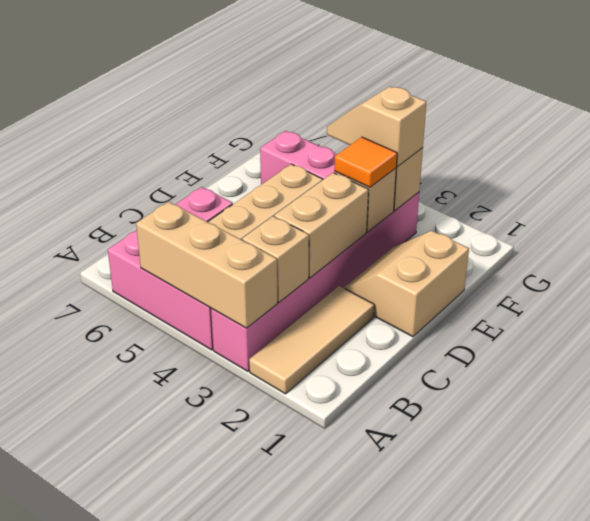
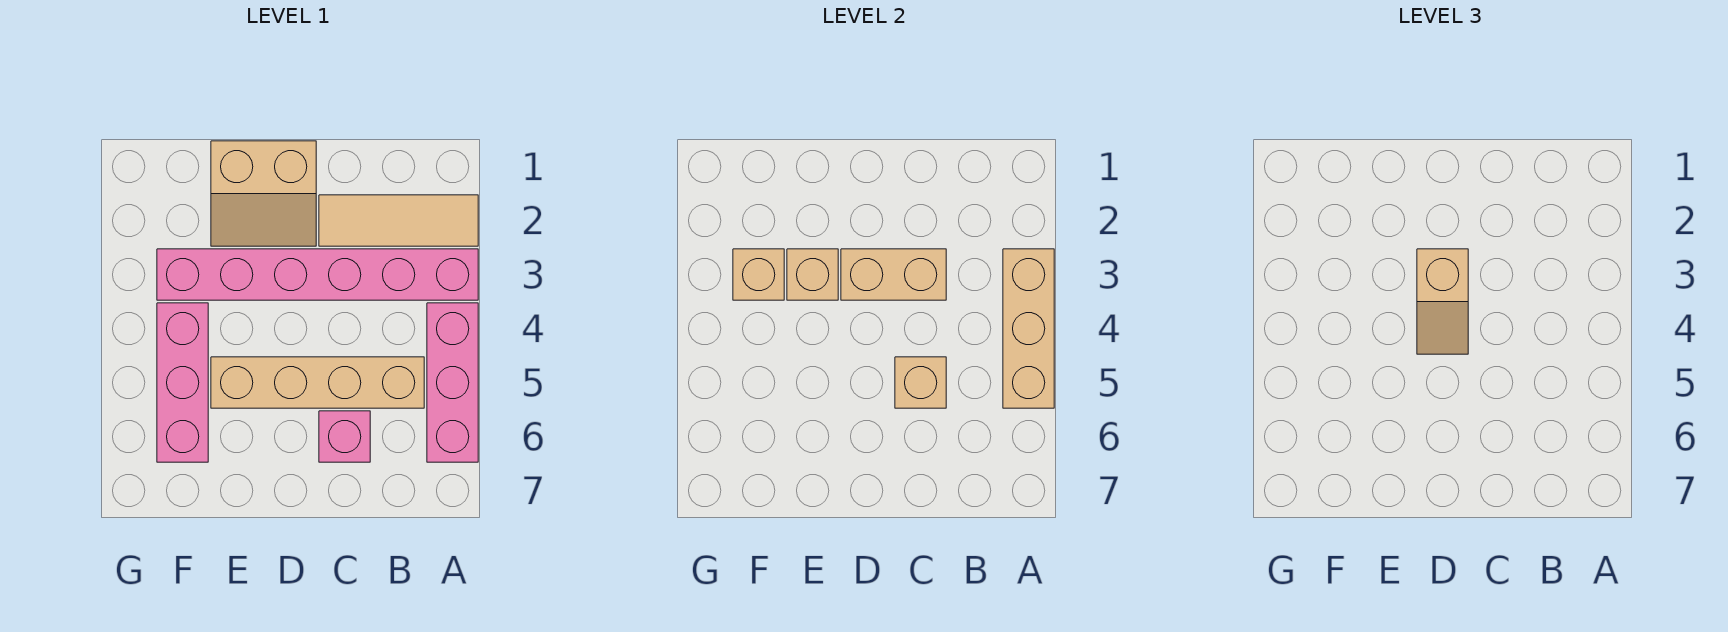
tan 1x1 brick [242,216,309,302] -> tan 1x1 brick moved to [895,357,946,408]
orange 1x1 tile [334,137,397,187] -> none
tan 1x2 slope [327,86,426,166] -> tan 1x2 slope moved to [1417,249,1468,354]

